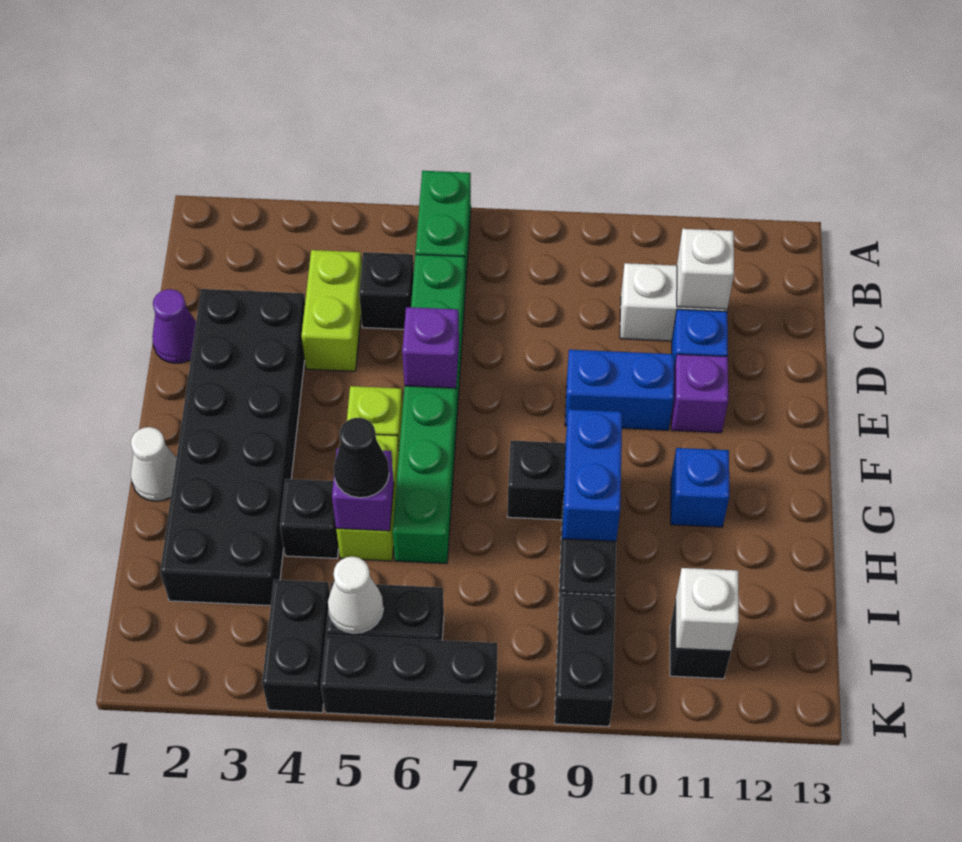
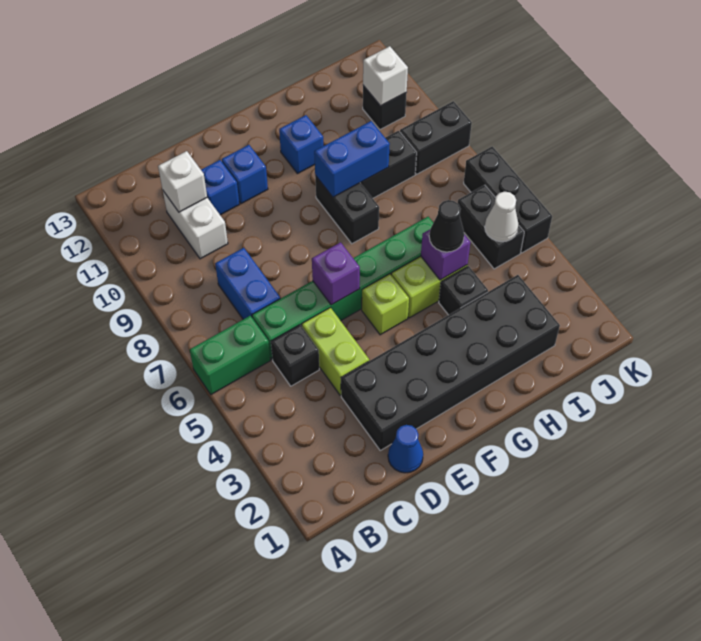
lime 1x2 brick [302,250,362,371] -> lime 1x2 brick turned to [302,308,369,395]
purple 1x1 cone [152,289,196,363] -> blue 1x1 cone [388,425,423,473]
blue 1x2 brick [565,350,674,430] -> blue 1x2 brick moved to [215,248,280,319]
purple 1x1 brick [671,354,728,433] -> blue 1x1 brick [222,145,268,204]
white 1x1 cone [131,427,176,501] -> none
black 1x2 brick [262,580,330,713] -> none

